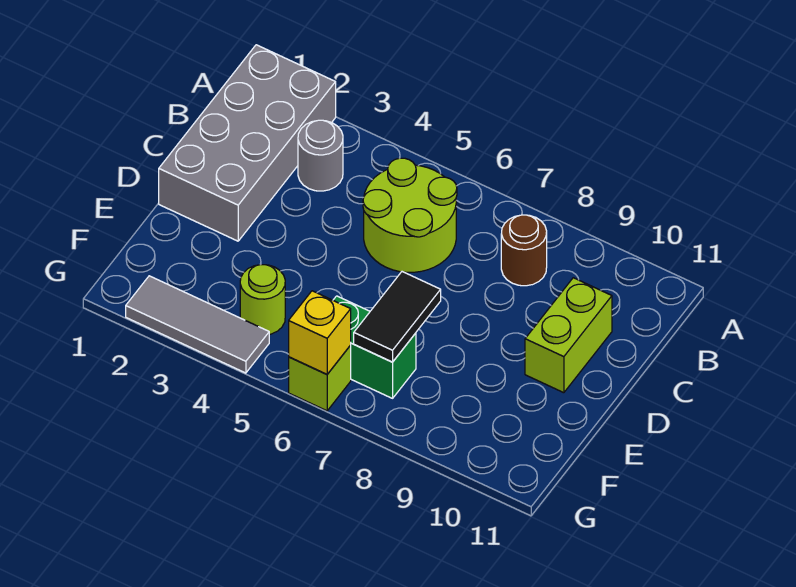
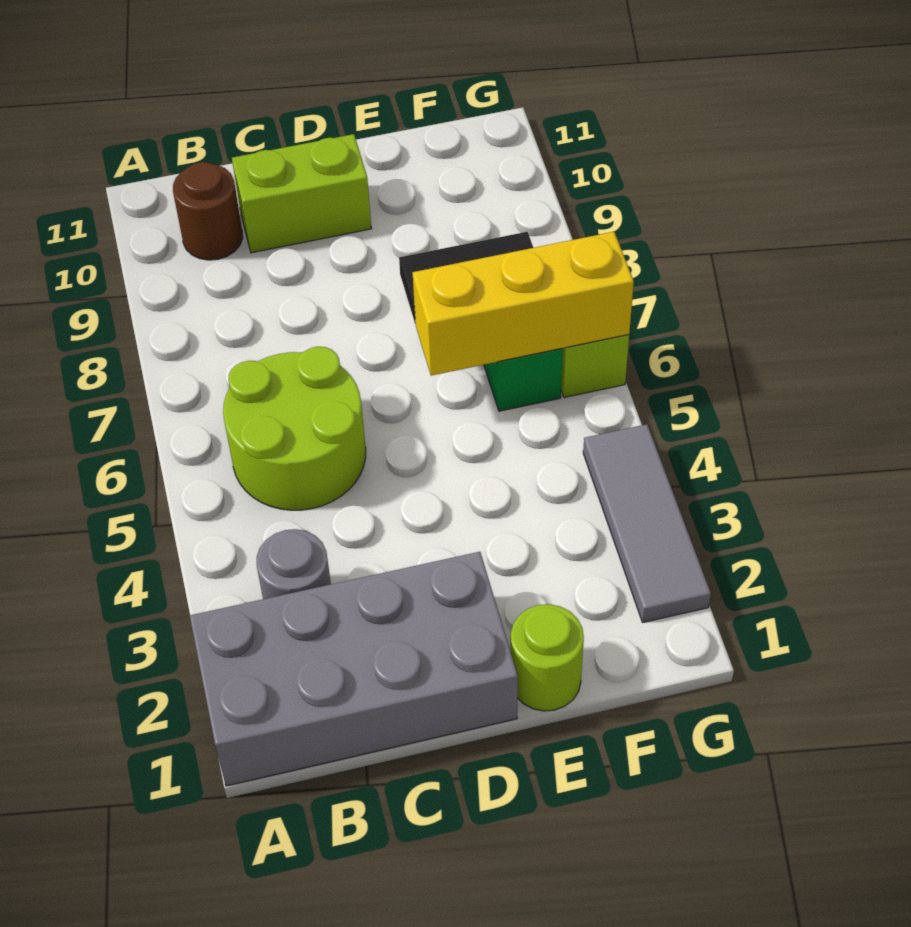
brown 1x1 round brick [501,215,547,286] -> brown 1x1 round brick moved to [173,162,243,260]
lime 1x1 round brick [240,265,285,334] -> lime 1x1 round brick moved to [511,604,584,711]
yellow 1x1 brick [289,291,351,374] -> yellow 1x3 brick [413,232,634,376]

